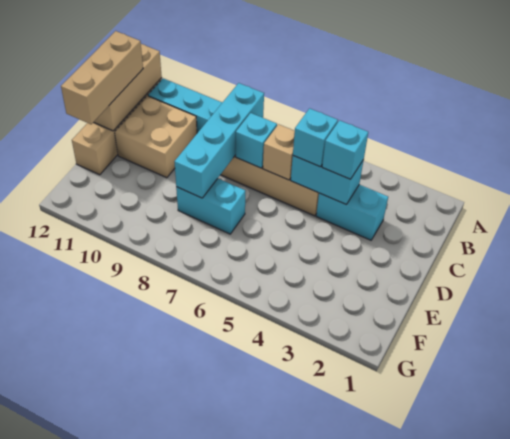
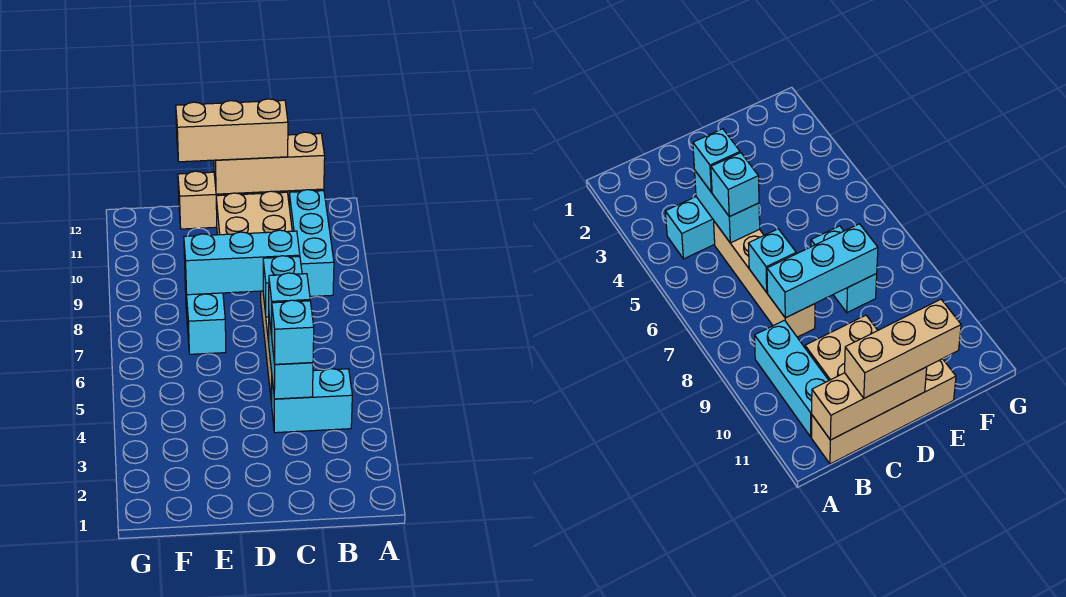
cyan 1x4 brick [174,83,264,198] -> cyan 1x3 brick [184,230,300,295]
cyan 1x2 brick [316,185,388,240] -> cyan 1x2 brick turned to [272,369,352,433]
tan 1x1 brick [263,124,295,180] -> none

